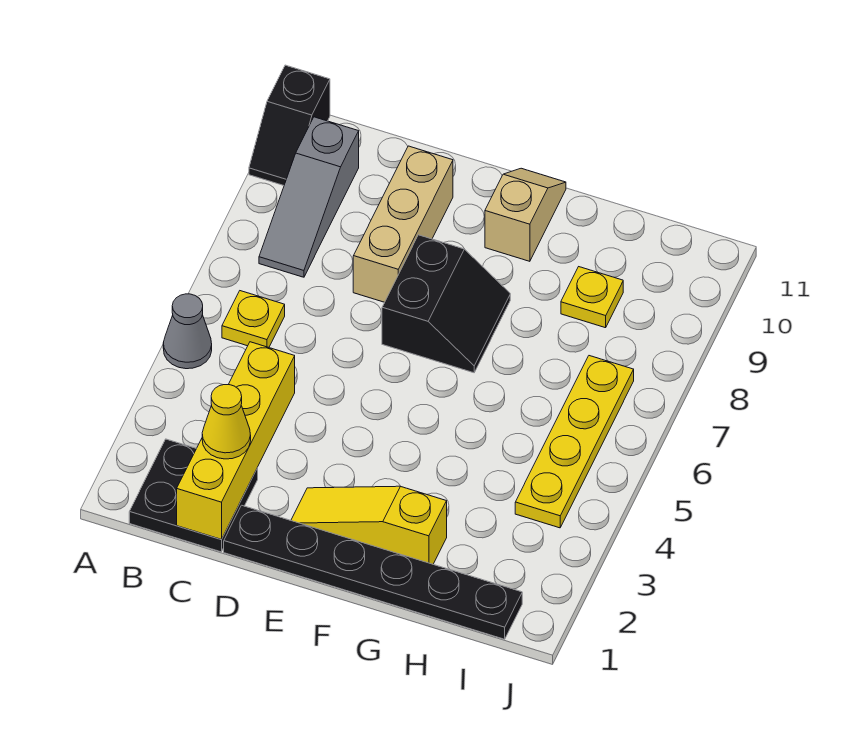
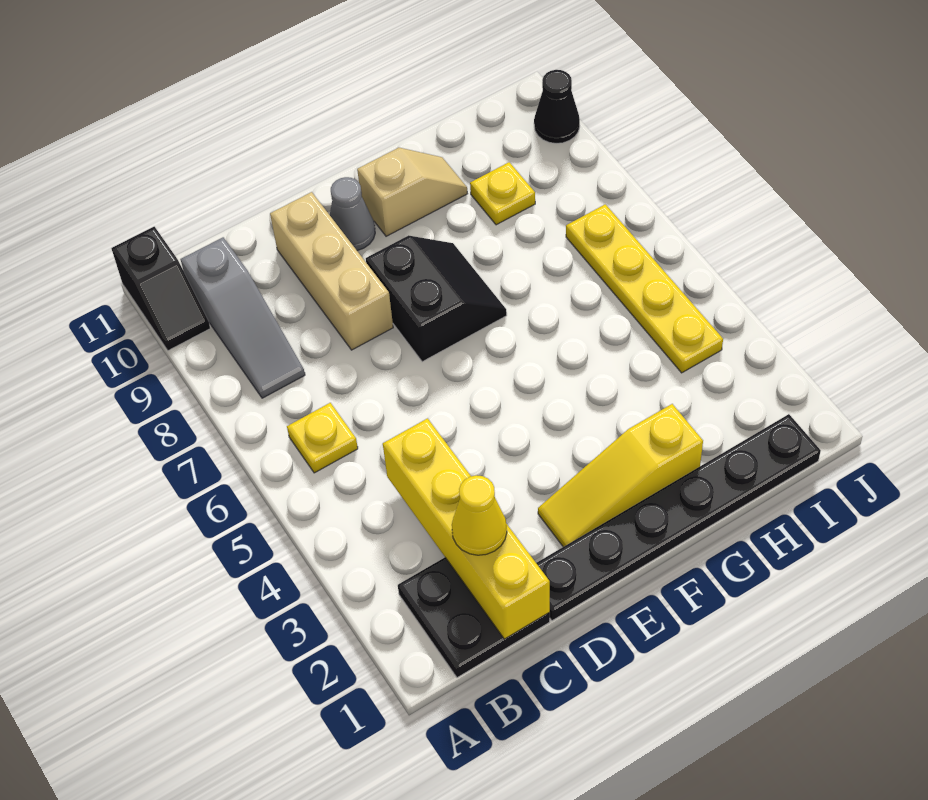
grey 1x1 cone [163,294,212,369] -> grey 1x1 cone moved to [330,177,375,251]
tan 1x2 slope [485,168,566,261] -> tan 1x2 slope turned to [357,148,467,236]
none -> black 1x1 cone [534,70,580,143]

